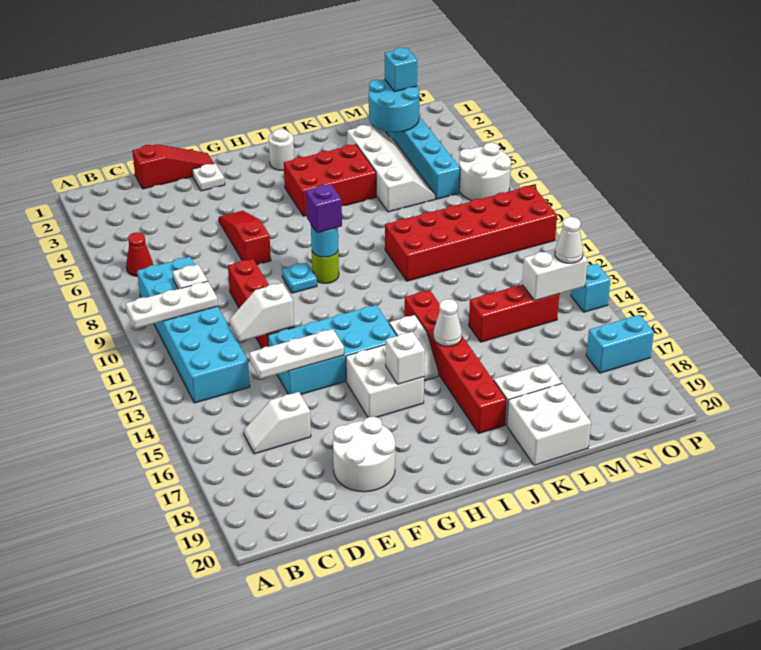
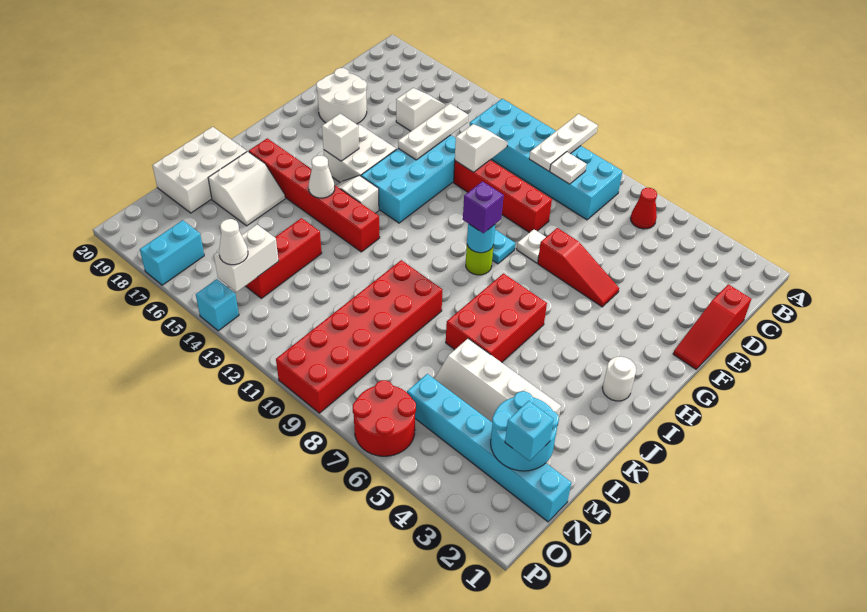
white 1x1 plate [192,164,225,191] -> white 1x1 plate moved to [517,229,546,263]
red 2x3 brick [284,144,376,216] -> red 2x3 brick moved to [446,274,547,362]
white 2x2 brick [507,383,591,465] -> white 2x3 brick [152,127,247,213]
white 2x2 round brick [459,143,511,201] -> red 2x2 round brick [353,380,416,456]

